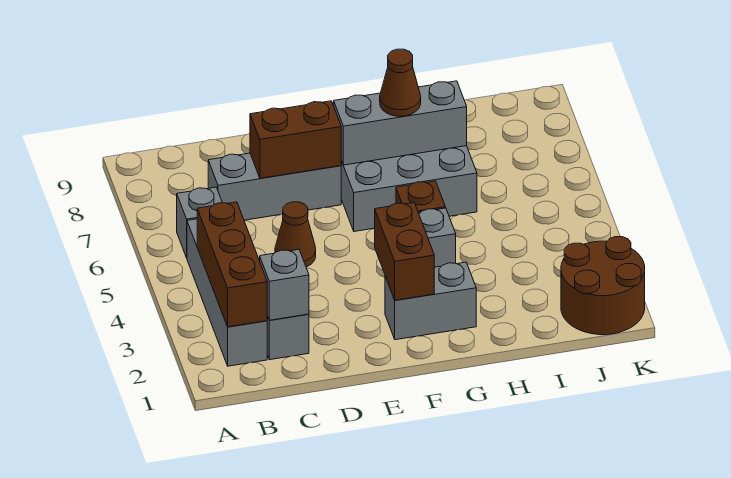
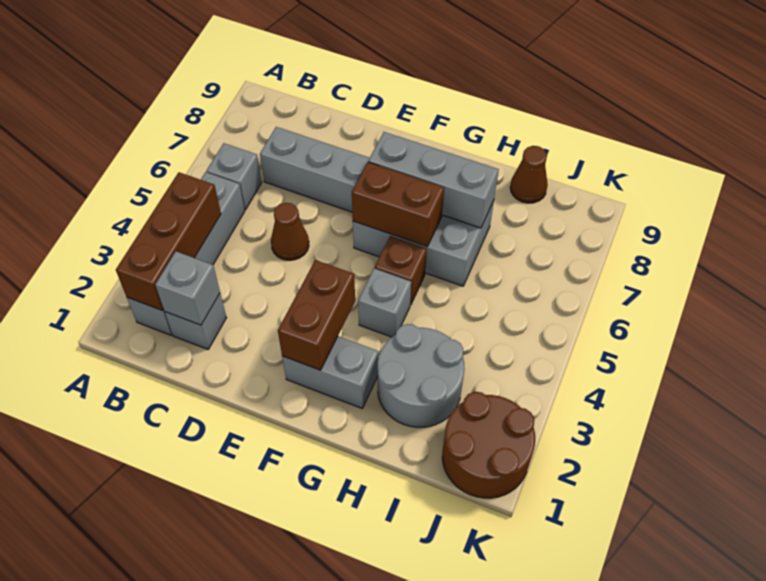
brown 1x2 brick [250,101,341,178] -> brown 1x2 brick moved to [352,162,444,247]
brown 1x1 cone [380,49,421,116] -> brown 1x1 cone moved to [510,146,548,203]
none -> grey 2x2 round brick [378,324,464,427]

